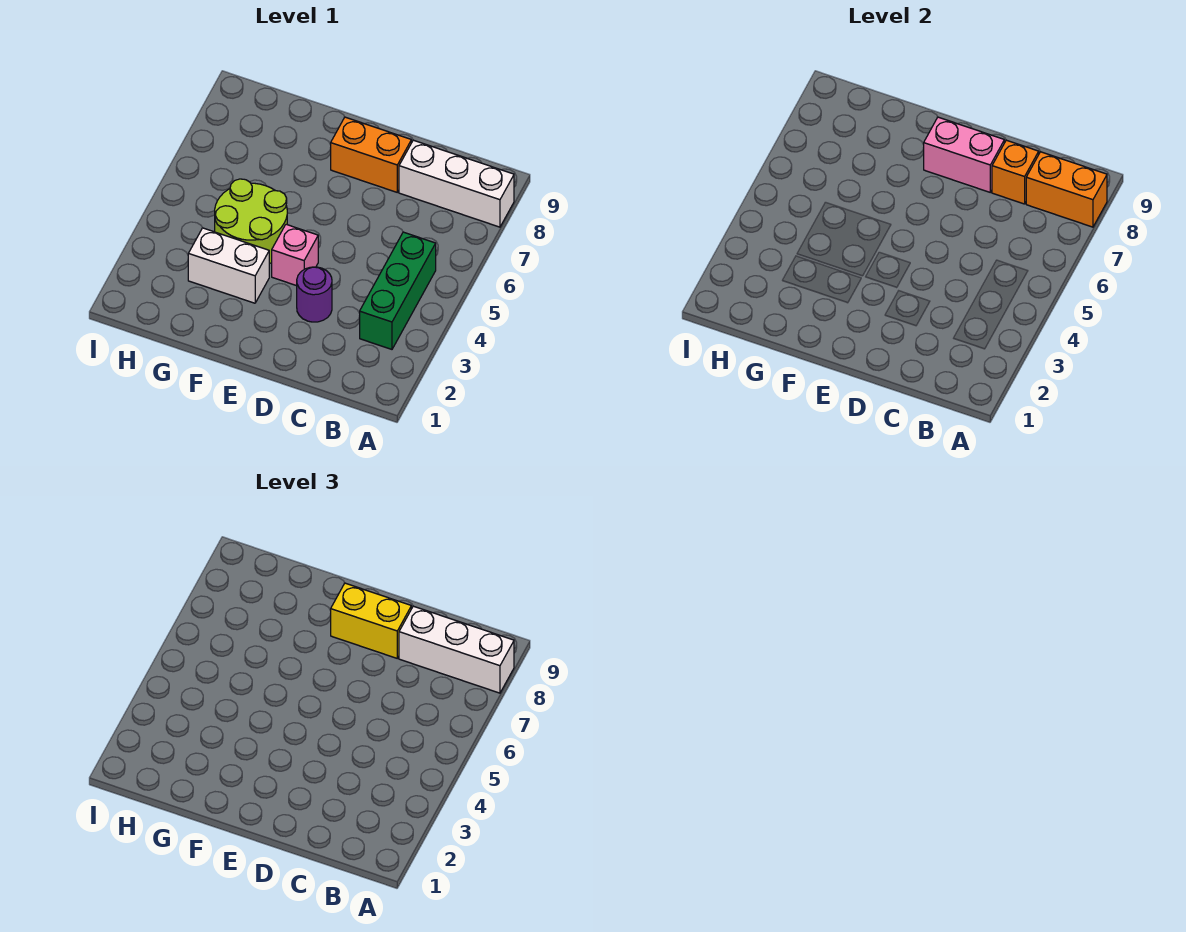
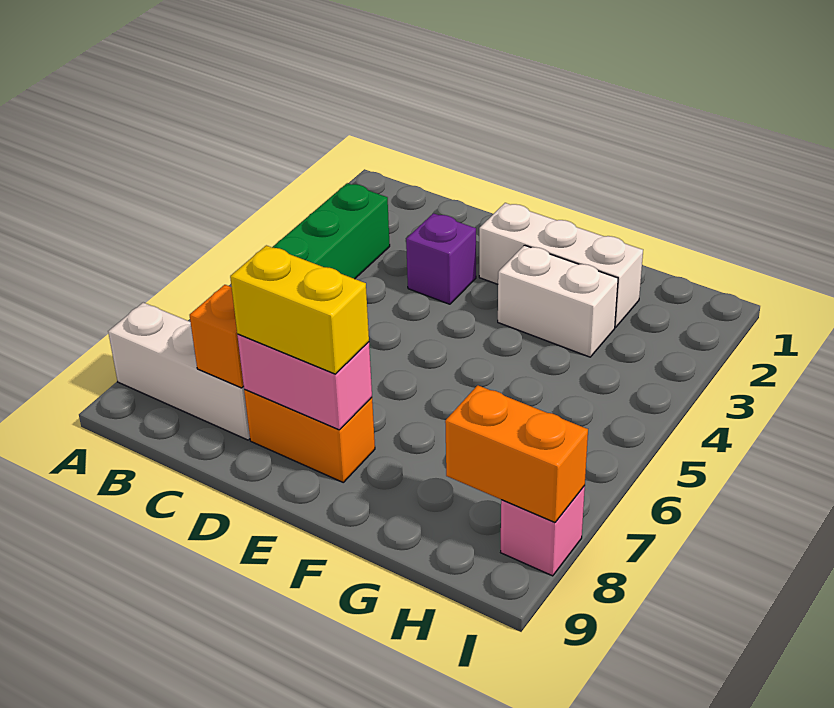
orange 1x2 brick [1026,152,1107,227] -> orange 1x2 brick moved to [445,385,588,522]
white 1x3 brick [399,606,514,693] -> white 1x3 brick moved to [479,203,643,327]
purple 1x1 round brick [297,267,332,322] -> purple 1x1 brick [406,213,476,304]
pink 1x1 brick [272,224,318,286] -> pink 1x1 brick moved to [501,486,585,576]
lime 2x2 round brick [215,179,287,264] -> none

